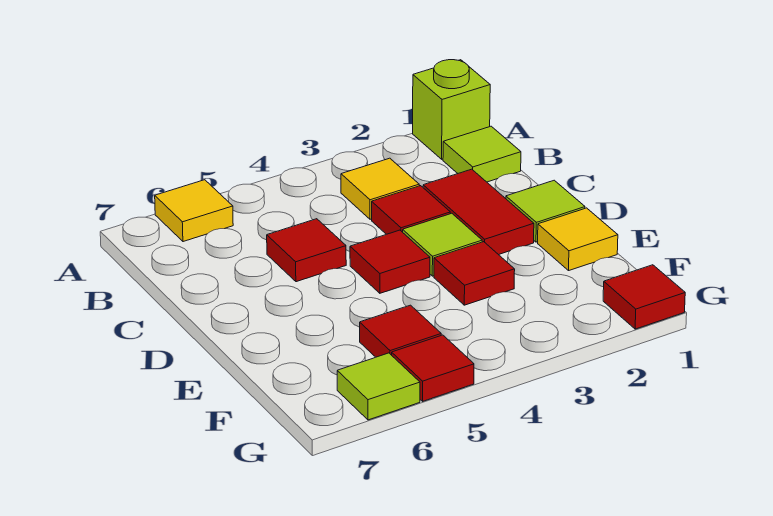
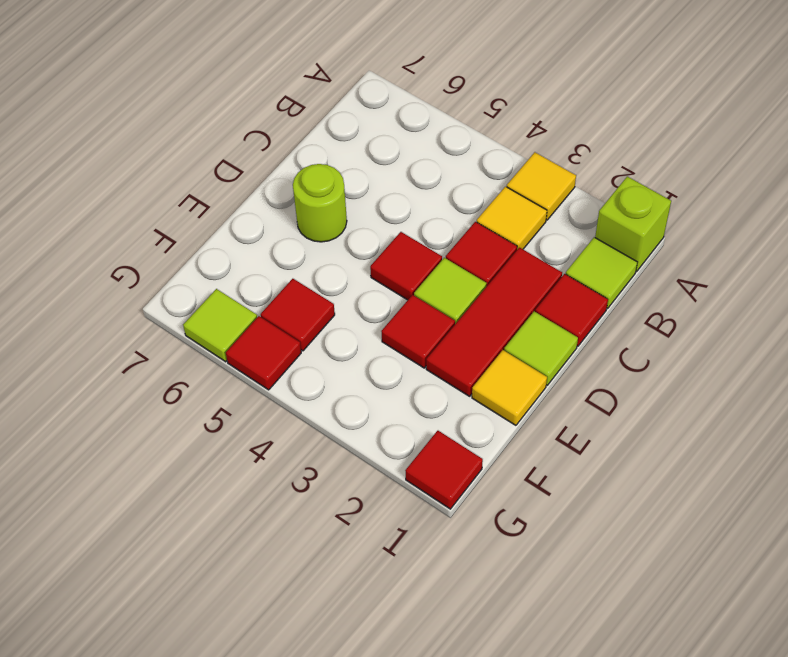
yellow 1x1 tile [155,180,233,242] -> yellow 1x1 tile moved to [507,152,576,220]
red 1x2 tile [423,169,534,255] -> red 1x3 tile [426,248,562,396]
red 1x1 tile [267,219,346,282] -> red 1x1 tile moved to [535,274,608,346]
none -> lime 1x1 round brick [293,164,347,242]

